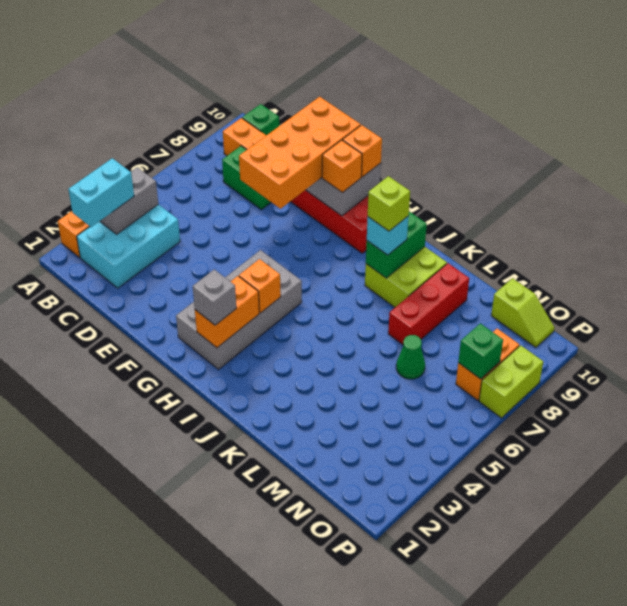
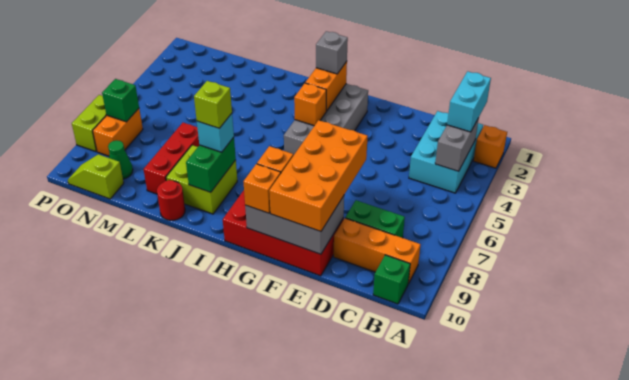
none -> red 1x1 round brick [157,180,185,220]
green 1x1 cone [396,335,425,379] -> green 1x1 cone moved to [108,140,133,179]

